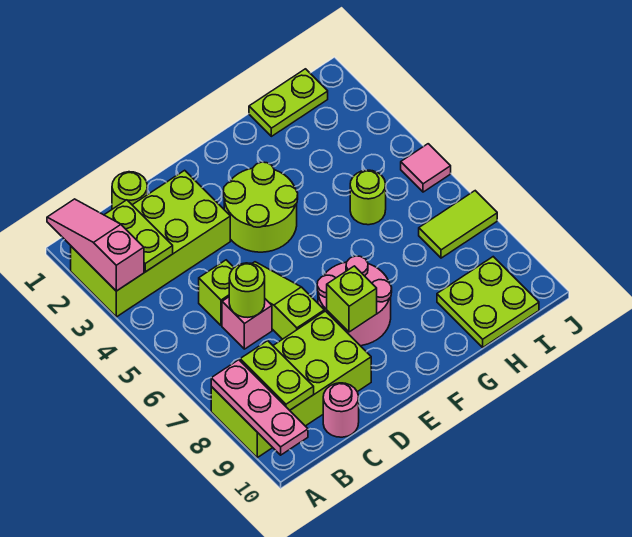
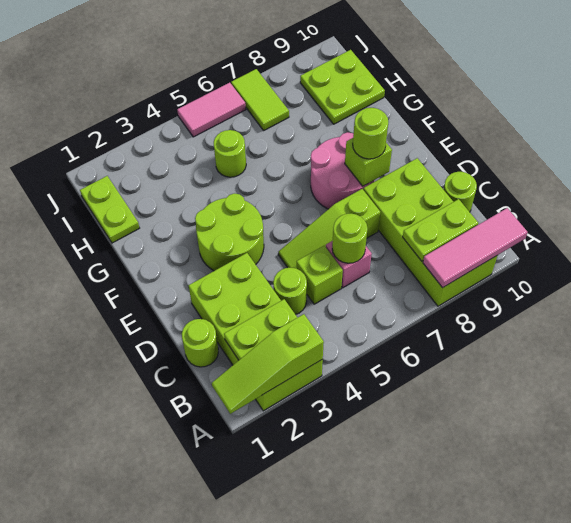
pink 1x3 slope [47,199,144,291] -> lime 1x3 slope [212,314,324,414]
pink 1x3 plate [211,360,308,455] -> pink 1x3 tile [423,208,528,288]
none -> lime 1x1 round brick [273,268,307,315]
pink 1x1 round brick [323,383,359,437] -> lime 1x1 round brick [443,172,477,212]
none -> lime 1x1 round brick [353,108,388,159]
pink 1x1 tile [401,144,451,192] -> pink 1x2 tile [177,83,246,137]

